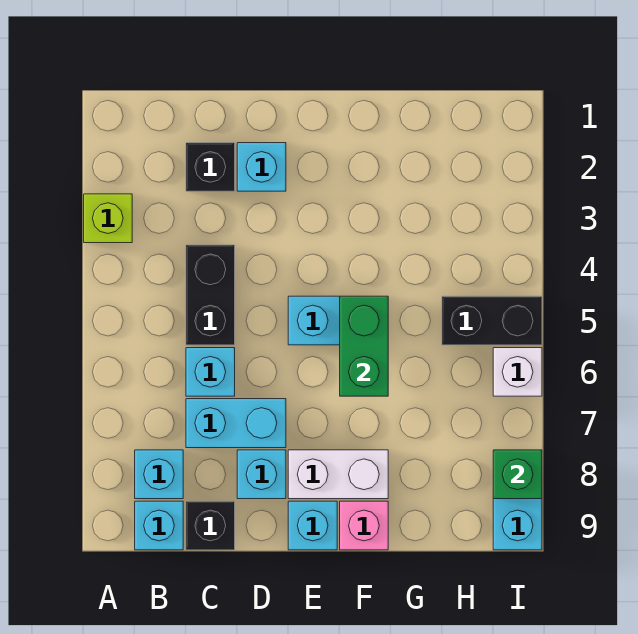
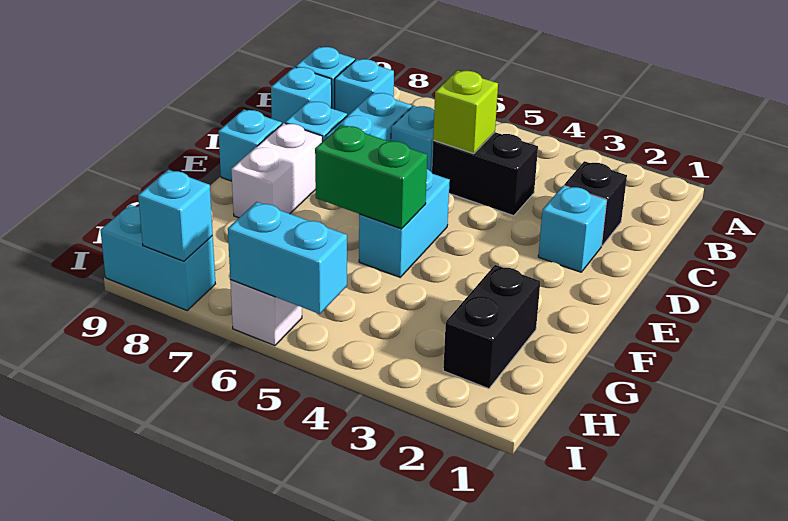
lime 1x1 brick [84,194,132,243] -> lime 1x1 brick moved to [433,70,498,154]
black 1x1 brick [186,501,235,550] -> cyan 1x1 brick [271,67,332,124]
pink 1x1 brick [340,501,388,550] -> none
black 1x2 brick [442,296,542,345] -> black 1x2 brick moved to [443,265,540,389]
none -> cyan 1x2 brick [228,202,347,314]
green 1x1 brick [493,450,542,499] -> cyan 1x1 brick [138,170,213,261]

